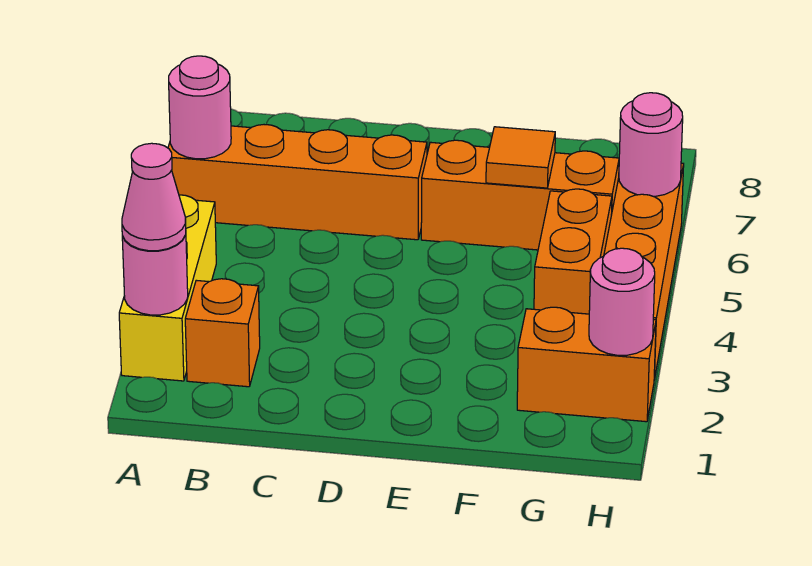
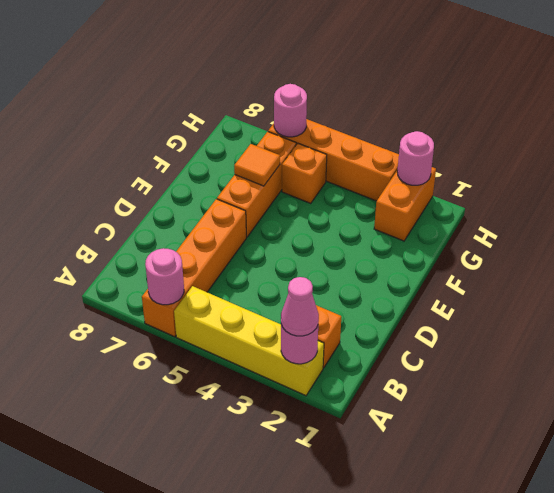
yellow 1x3 brick [119,195,216,381] -> yellow 1x4 brick [174,286,324,396]
orange 1x2 brick [534,189,612,314] -> orange 1x1 brick [282,144,327,203]

